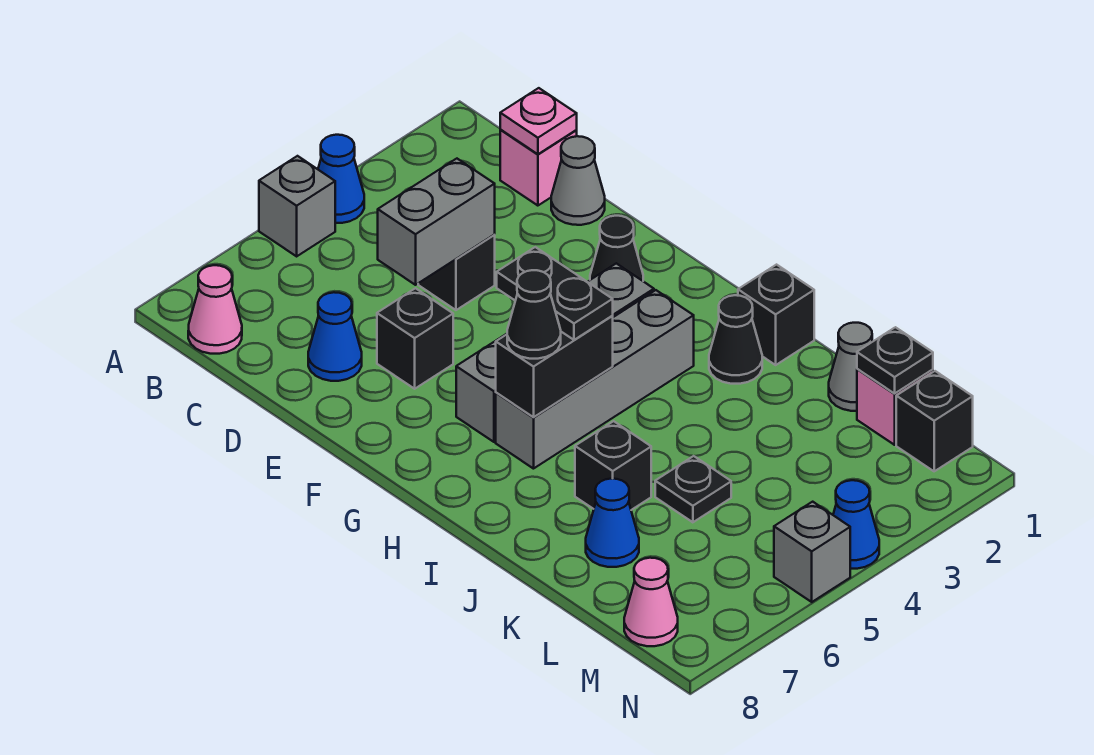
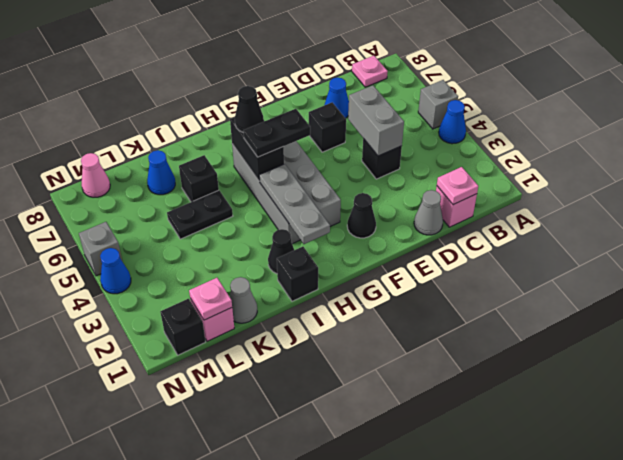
pink 1x1 cone [188,265,242,354] -> pink 1x1 plate [352,56,388,87]
none -> grey 1x3 plate [259,164,330,244]
black 1x1 plate [655,456,731,522] -> black 1x2 plate [167,190,233,239]
black 1x1 plate [857,327,933,394] -> pink 1x1 plate [189,278,232,320]

